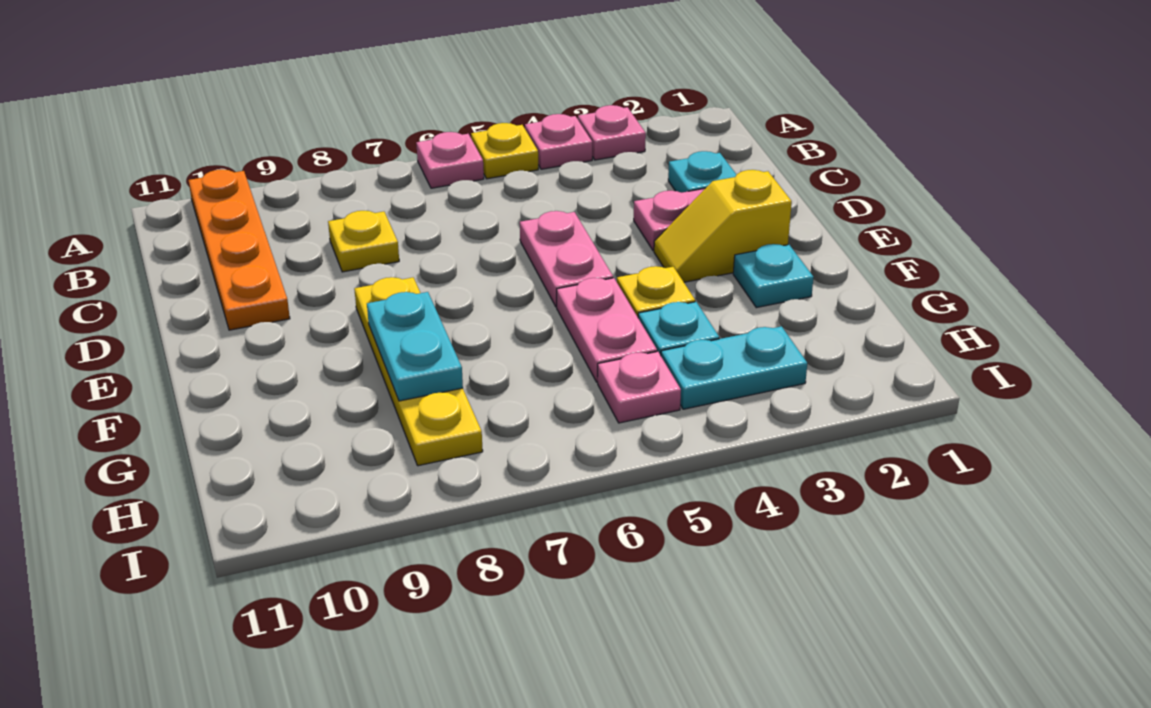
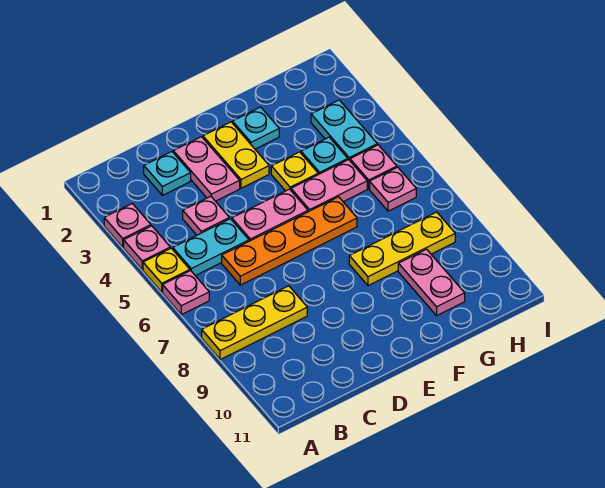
orange 1x4 plate [189,169,290,330] -> orange 1x4 plate moved to [222,197,357,285]
none -> pink 1x1 plate [183,196,229,235]
yellow 1x1 plate [328,211,399,272] -> yellow 1x3 plate [202,286,307,360]
yellow 1x2 slope [654,170,792,282] -> yellow 1x2 plate [203,122,269,188]
yellow 1x4 plate [354,277,483,466] -> yellow 1x3 plate [349,212,455,286]
cyan 1x2 plate [367,292,463,401] -> cyan 1x2 plate moved to [173,219,249,276]
none -> pink 1x2 plate [398,249,465,316]
none -> pink 1x1 plate [370,167,416,211]

